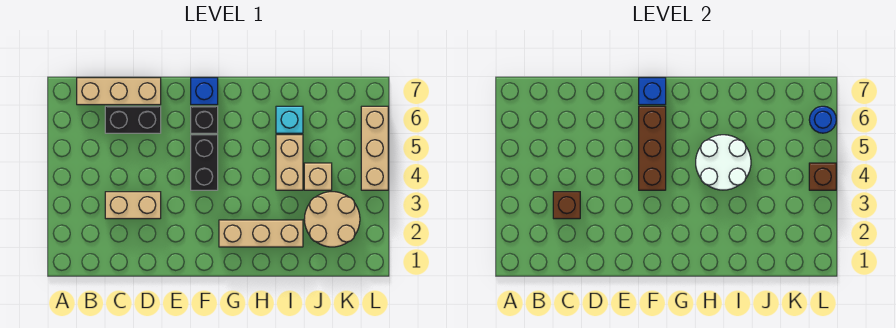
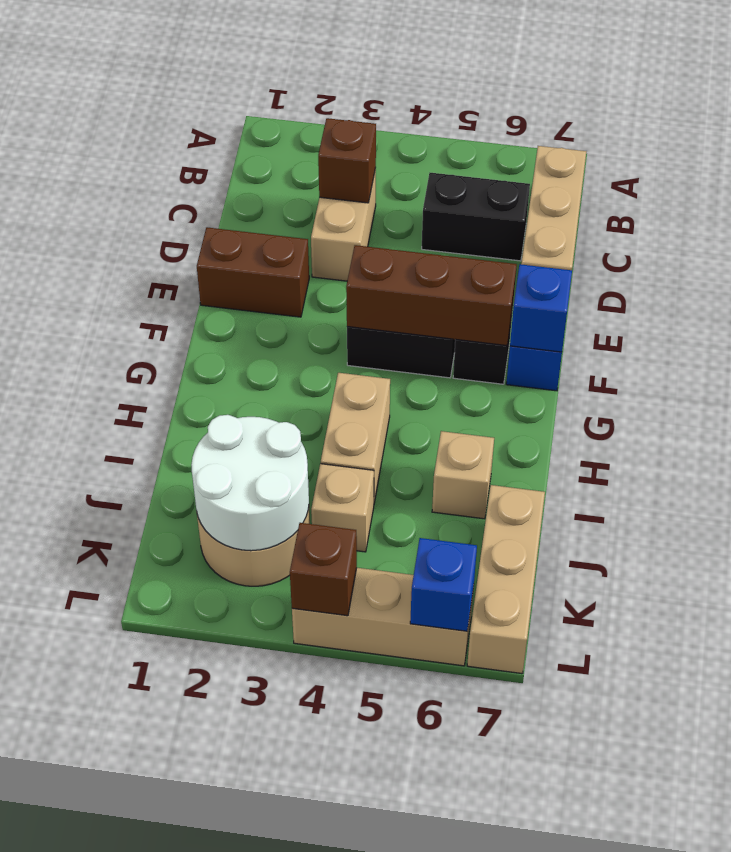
black 1x2 brick [105,106,161,133] -> black 1x2 brick turned to [422,173,530,261]
none -> brown 1x2 brick [197,227,309,317]
tan 1x3 brick [219,220,303,247] -> tan 1x3 brick moved to [467,485,545,674]
white 2x2 round brick [696,135,751,190] -> white 2x2 round brick moved to [191,415,309,551]
tan 1x2 brick [276,135,303,190] -> tan 1x2 brick turned to [321,373,390,503]
cyan 1x1 brick [276,106,303,133] -> tan 1x1 brick [432,431,494,519]
blue 1x1 round brick [809,106,836,133] -> blue 1x1 brick [410,538,477,631]

